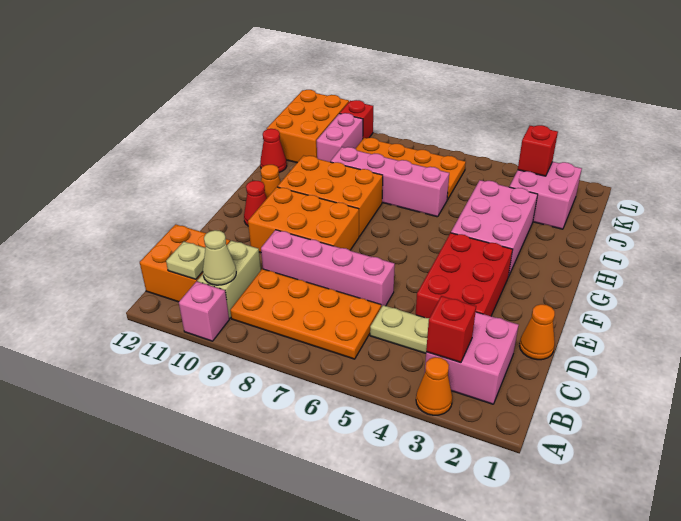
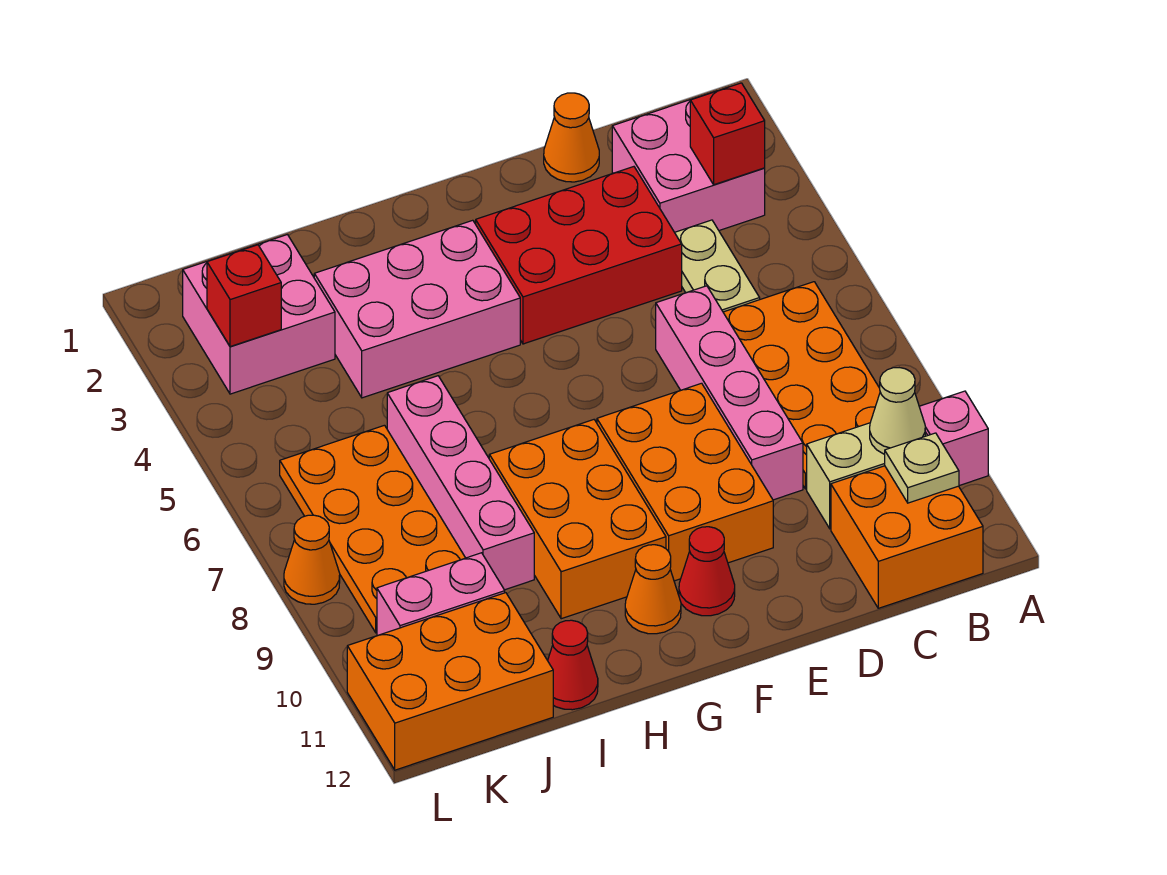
orange 1x1 cone [416,357,452,415] -> orange 1x1 cone moved to [284,515,340,604]
red 1x1 brick [340,100,373,138] -> none

